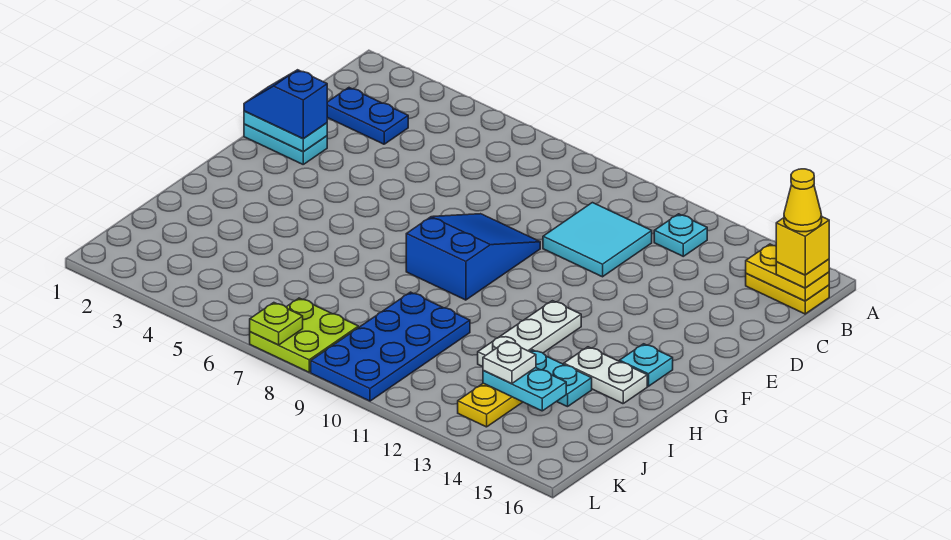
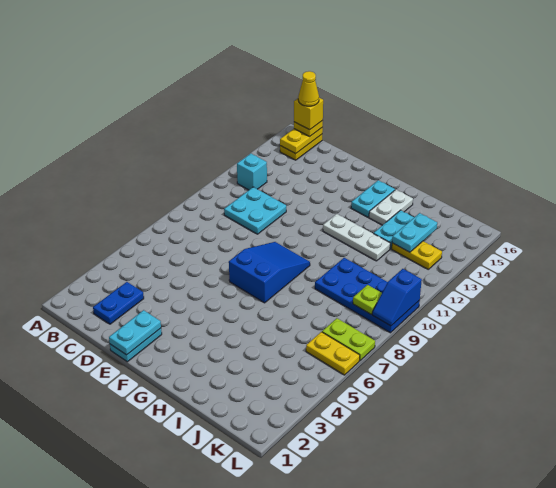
cyan 1x1 plate [654,214,707,256] -> cyan 1x1 brick [237,154,267,190]
cyan 2x2 tile [543,203,652,277] -> cyan 2x2 plate [224,187,286,234]
blue 1x2 slope [244,70,327,139] -> blue 1x2 slope moved to [372,269,422,326]
blue 2x3 slope [406,214,540,300] -> blue 2x3 slope turned to [229,242,310,303]
cyan 1x1 plate [620,344,673,386] -> cyan 1x2 plate [351,180,395,217]
white 1x1 plate [483,341,536,384] -> none
none -> yellow 1x2 plate [306,332,360,375]
lime 2x2 plate [250,298,358,372] -> lime 1x2 plate [322,318,375,361]
lime 1x1 plate [250,303,303,345] -> lime 1x1 plate moved to [353,285,382,314]

